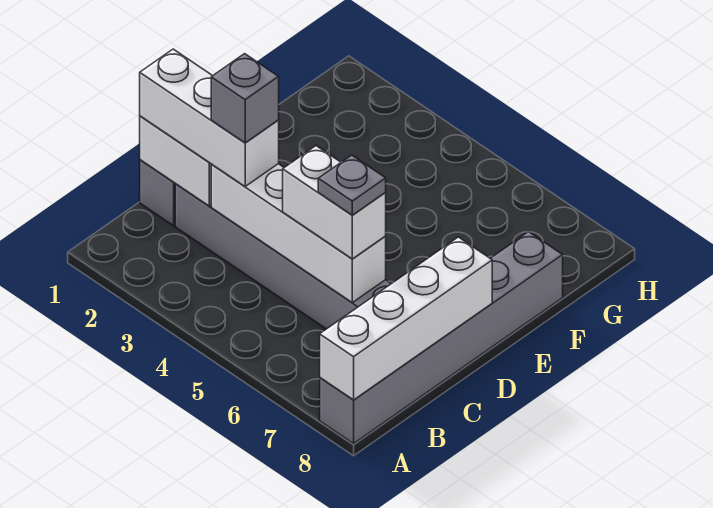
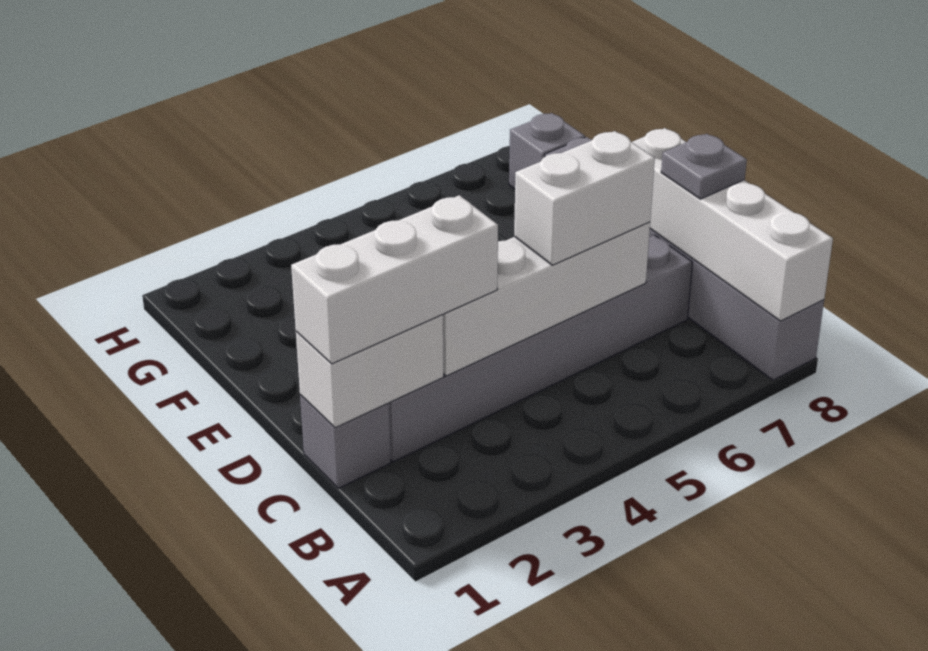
grey 1x1 brick [211,54,279,143] -> grey 1x1 brick moved to [509,113,585,189]
grey 1x1 plate [318,155,386,215] -> grey 1x1 plate moved to [661,134,747,199]

